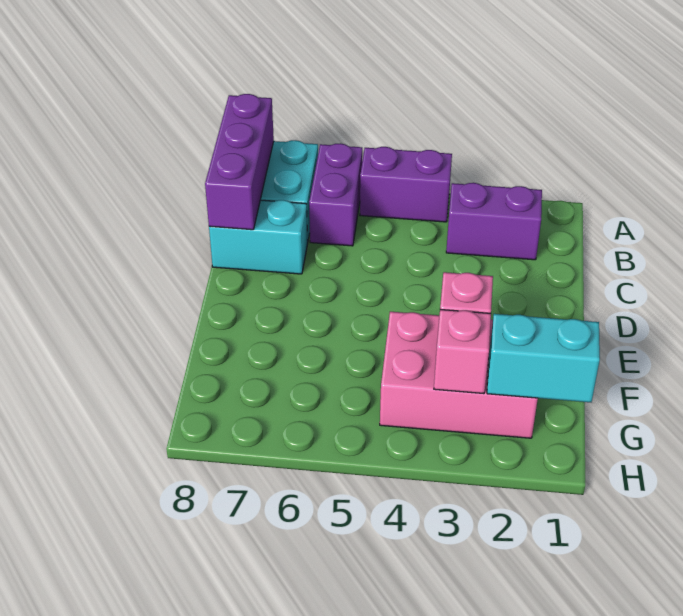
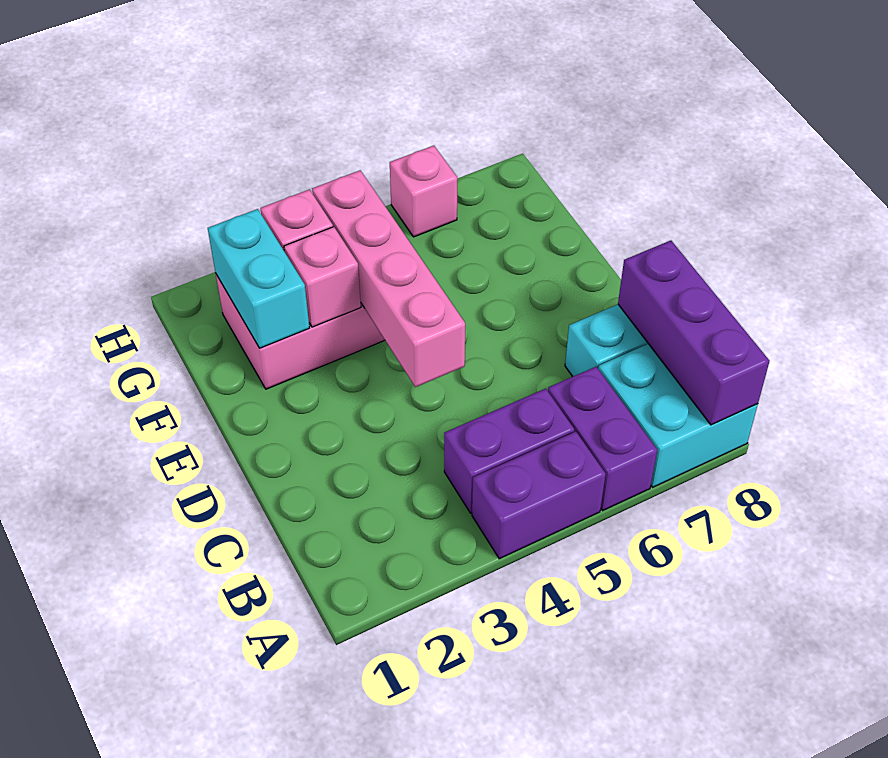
purple 1x2 brick [446,183,542,260] -> purple 1x2 brick moved to [444,389,574,513]
none -> pink 1x4 brick [312,170,465,387]
cyan 1x2 brick [487,314,600,402] -> cyan 1x2 brick turned to [208,209,309,348]
none -> pink 1x1 brick [390,146,457,237]

